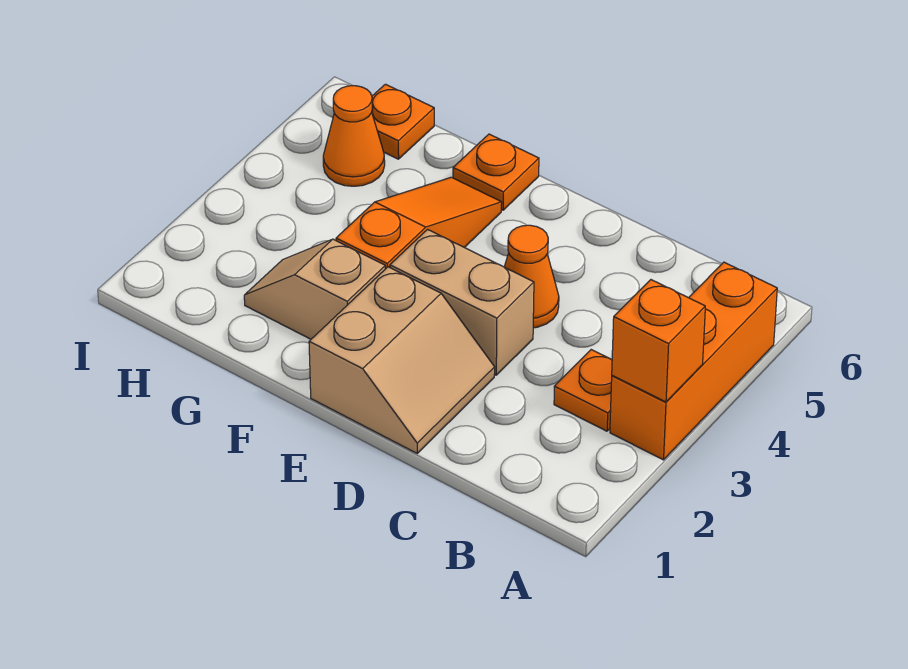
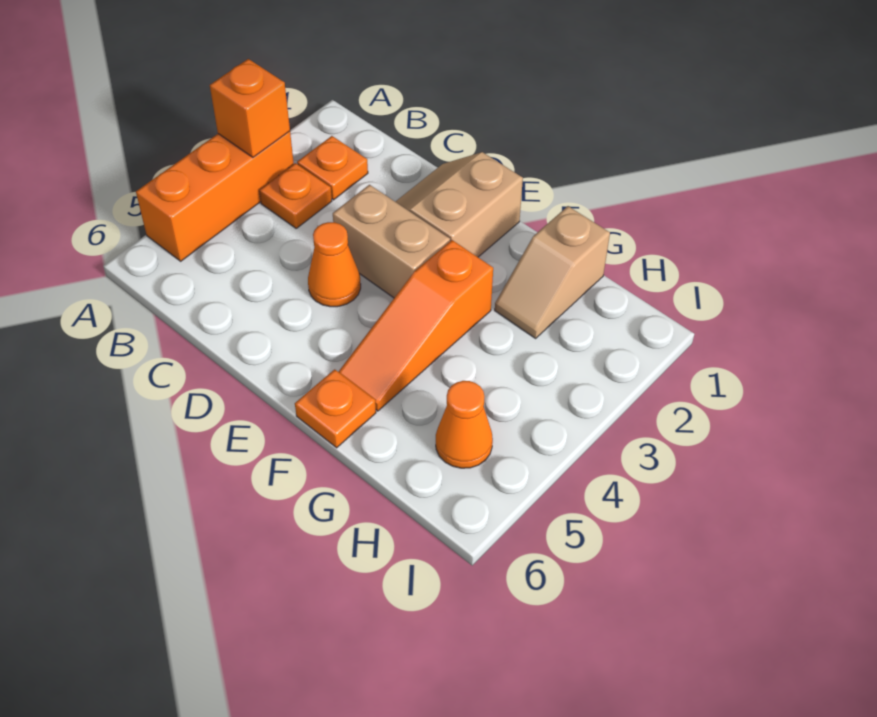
tan 1x2 slope [244,239,385,339] -> tan 1x2 slope turned to [495,206,610,338]
orange 1x1 plate [372,84,434,159] -> orange 1x1 plate moved to [297,136,368,200]

